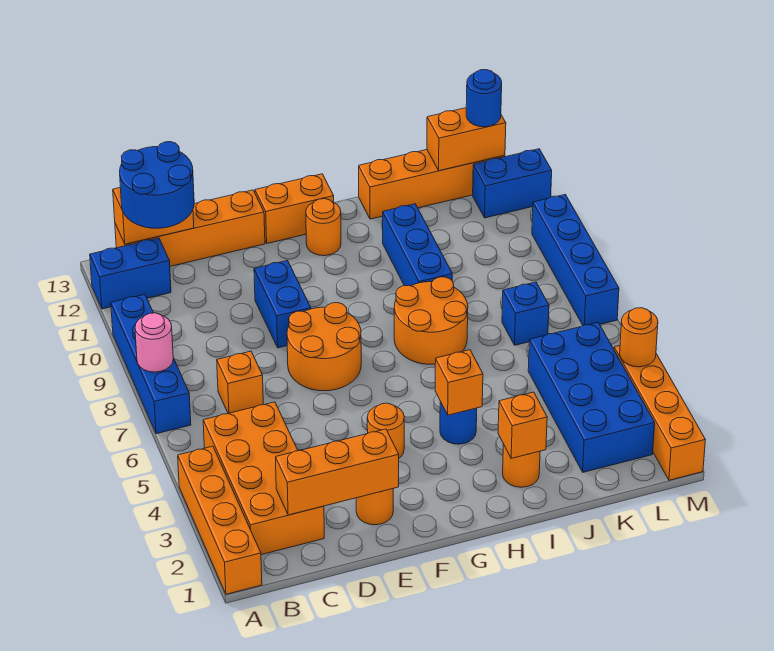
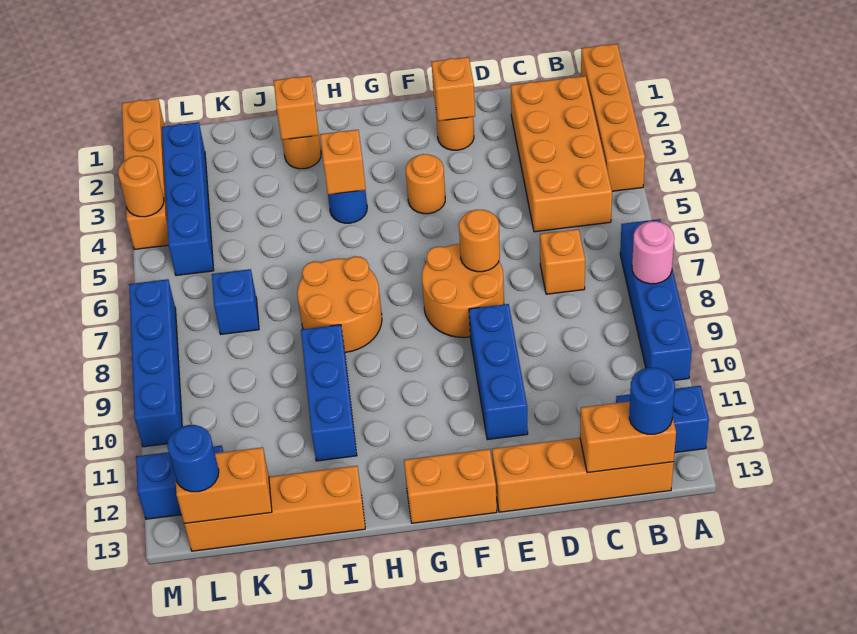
blue 2x2 round brick [120,142,194,228] -> blue 1x1 round brick [629,368,675,434]
orange 1x3 brick [275,429,399,515] -> orange 1x1 brick [432,57,475,121]
blue 1x2 brick [254,261,311,348] -> blue 1x3 brick [469,304,528,440]
orange 1x1 round brick [306,199,341,256] -> orange 1x1 round brick moved to [459,210,500,272]
blue 2x4 brick [528,323,655,472] -> blue 1x4 brick [162,122,214,276]

